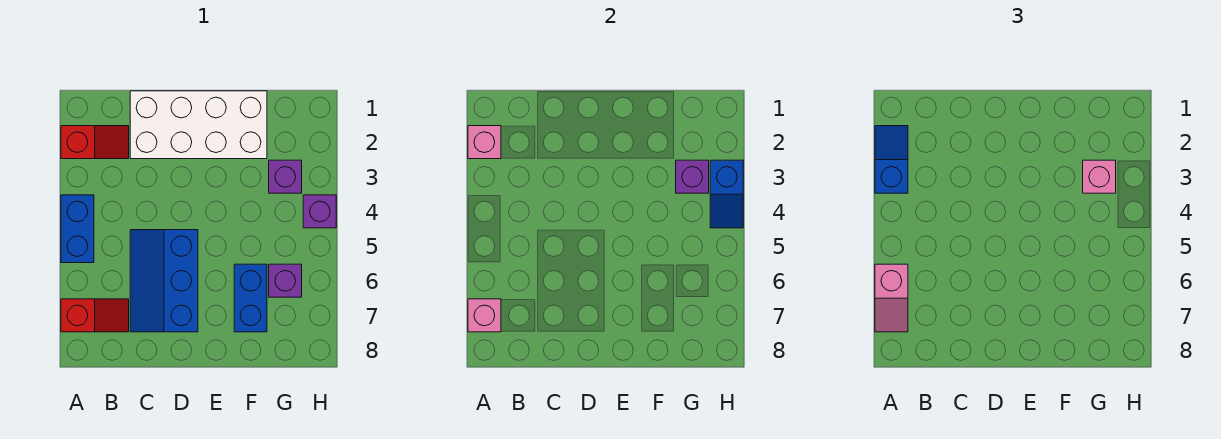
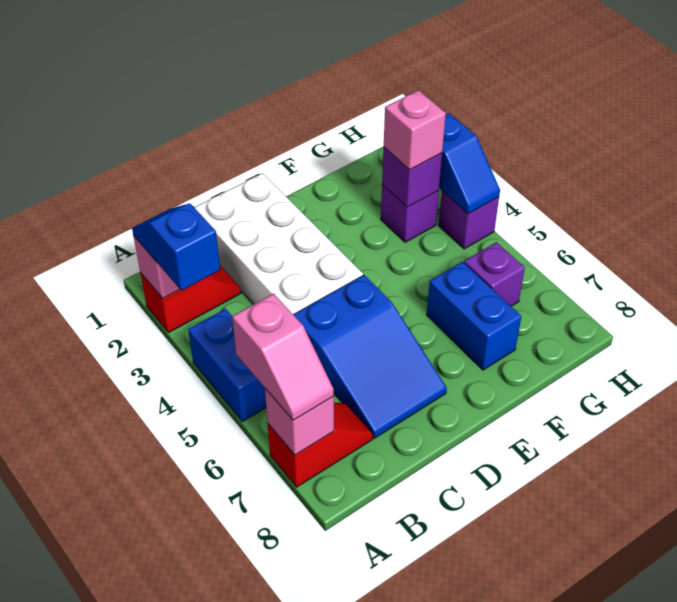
white 2x4 brick [130,91,267,159] -> white 2x4 brick turned to [194,173,363,314]
blue 2x3 slope [130,230,198,332] -> blue 2x3 slope turned to [293,275,447,438]

